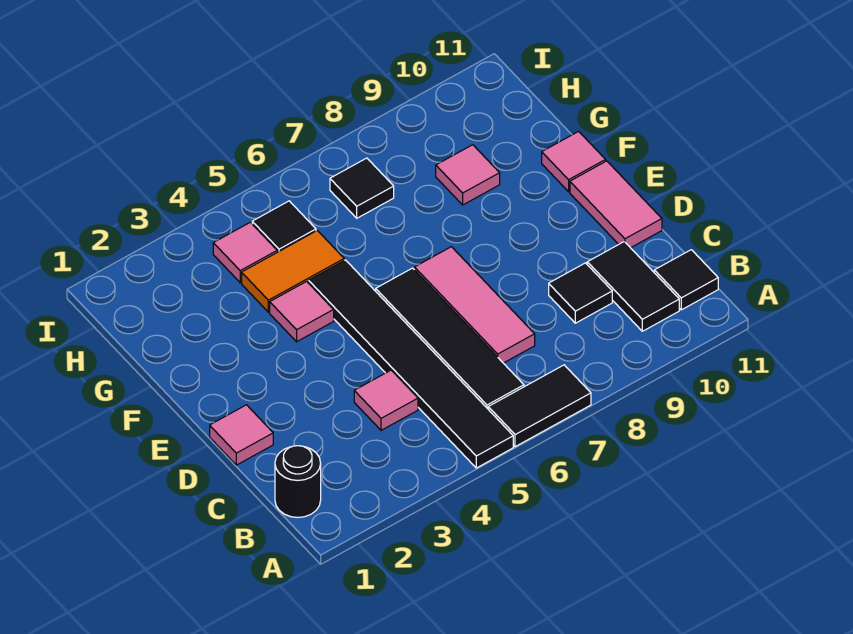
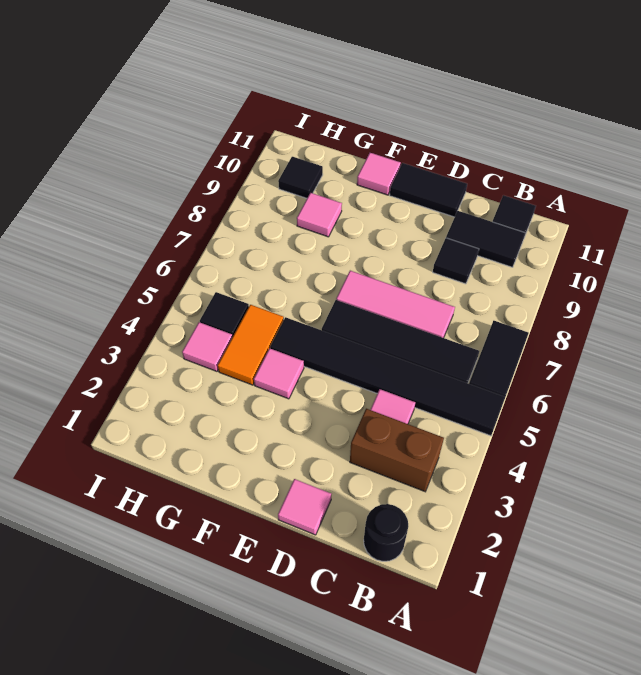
none -> brown 1x2 brick [350,409,444,492]
pink 1x2 tile [570,161,662,248] -> black 1x2 tile [390,163,467,217]
black 1x1 tile [330,158,394,218] -> black 1x1 tile moved to [278,157,323,198]

